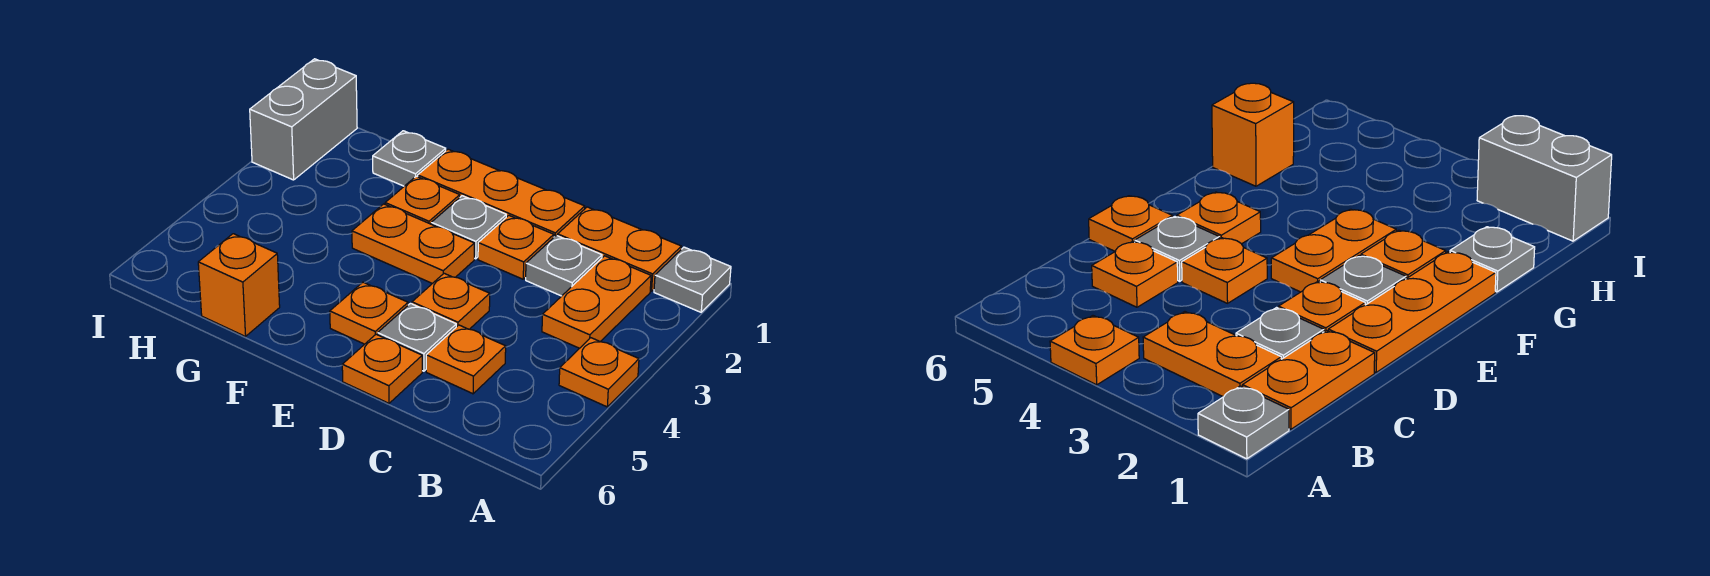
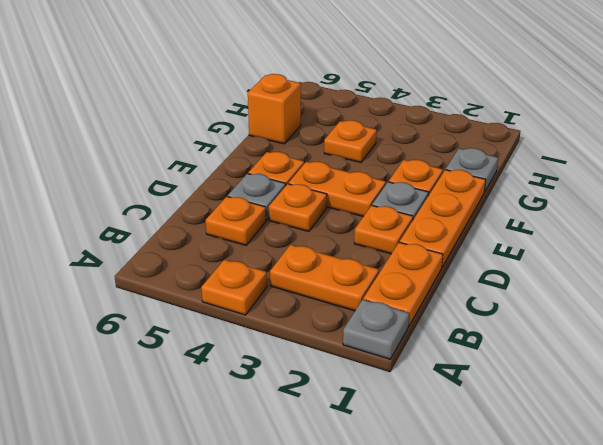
grey 1x1 plate [526,235,602,296] -> none
orange 1x1 plate [342,334,422,403] -> orange 1x1 plate moved to [324,120,377,162]
orange 1x2 plate [352,204,474,284] -> orange 1x2 plate turned to [288,162,386,216]
grey 1x2 brick [250,59,357,180] -> none

